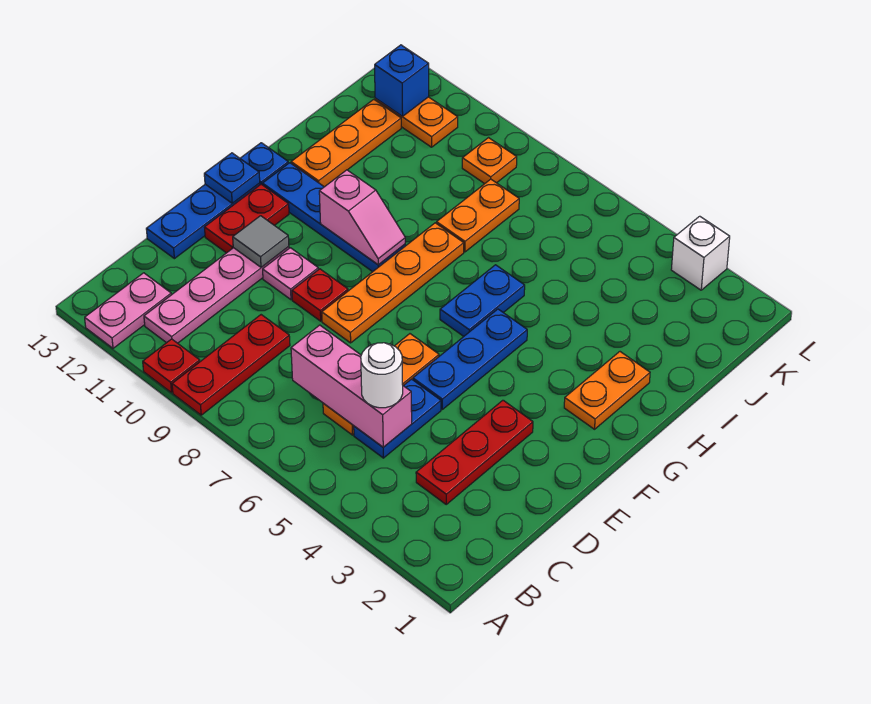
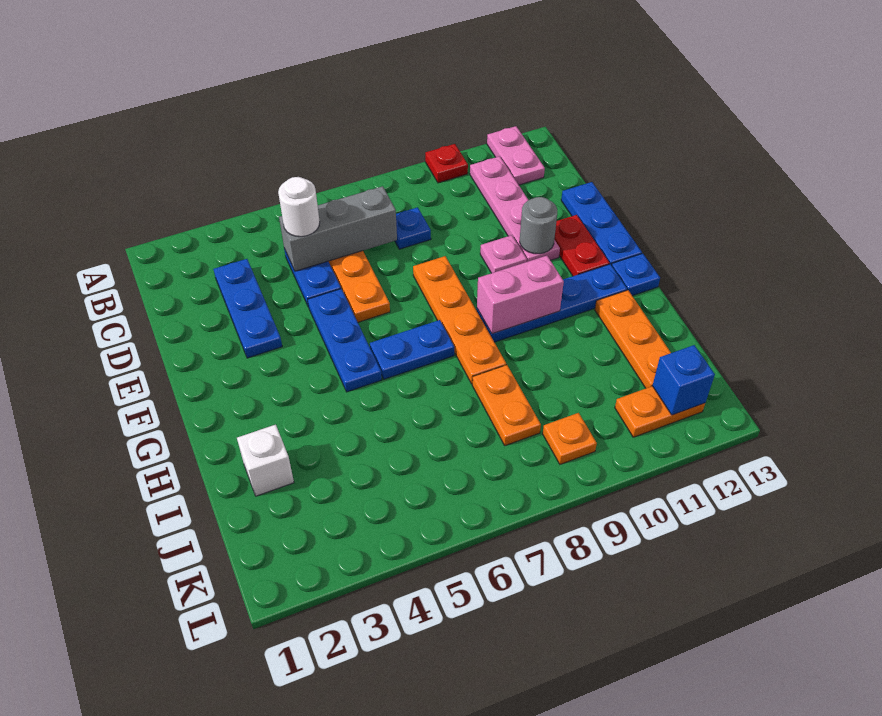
red 1x3 plate [172,315,290,415] -> none
red 1x3 plate [416,400,533,504] -> blue 1x3 plate [213,259,282,358]
pink 1x3 brick [291,325,412,447] -> grey 1x3 brick [279,186,397,271]
red 1x1 plate [292,269,348,321] -> none
grey 1x1 tile [233,216,289,267] -> grey 1x1 round brick [520,197,557,254]
blue 1x1 plate [204,153,260,203] -> blue 1x1 plate moved to [395,207,431,249]
orange 1x2 plate [564,352,650,429] -> none
blue 1x2 plate [440,265,525,336] -> blue 1x2 plate turned to [370,320,454,379]
pink 1x2 slope [319,170,405,265] -> pink 1x2 brick [477,256,564,334]
white 1x1 brick [671,216,730,290] -> white 1x1 brick moved to [237,425,294,496]

